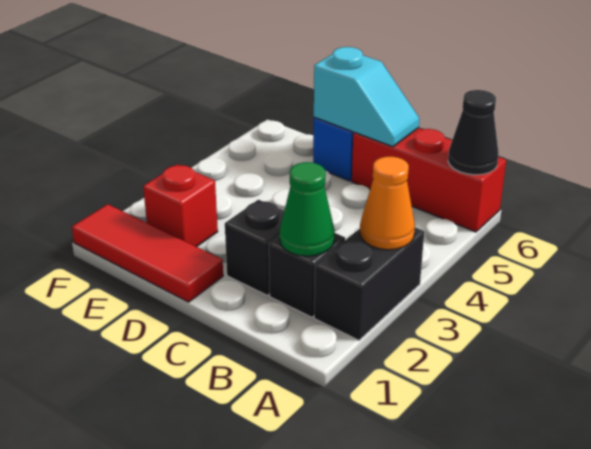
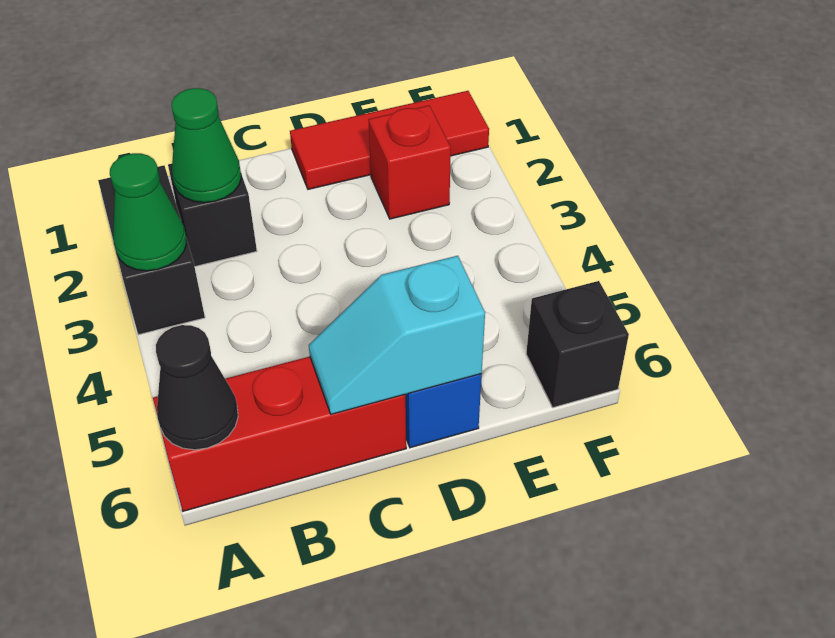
orange 1x1 cone [360,157,415,250] -> green 1x1 cone [110,153,186,271]
black 1x1 brick [225,200,284,295] -> black 1x1 brick moved to [526,281,629,408]

